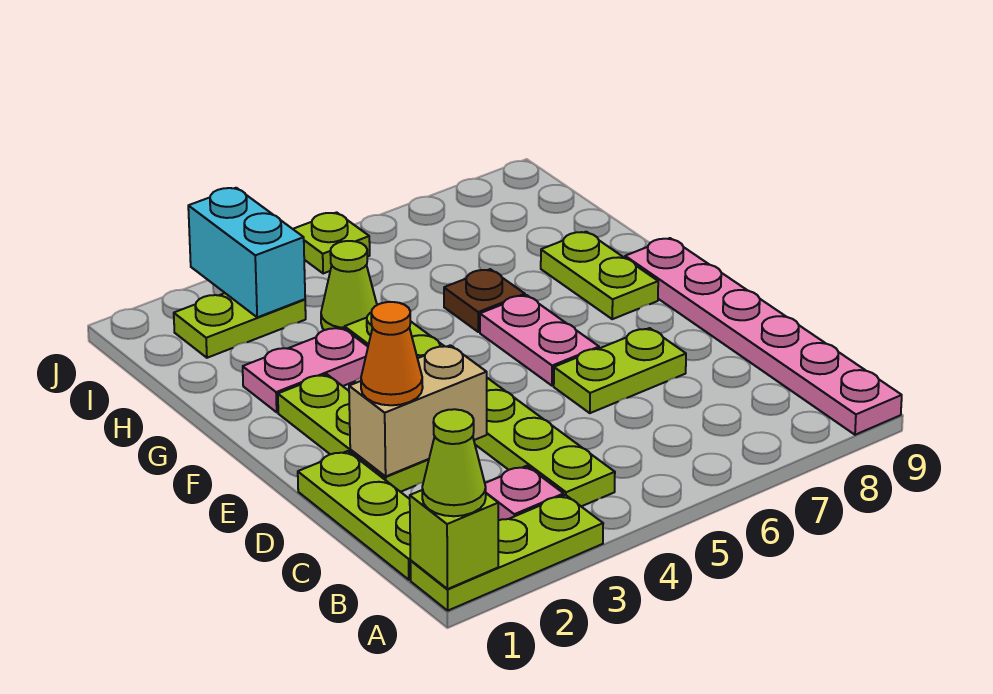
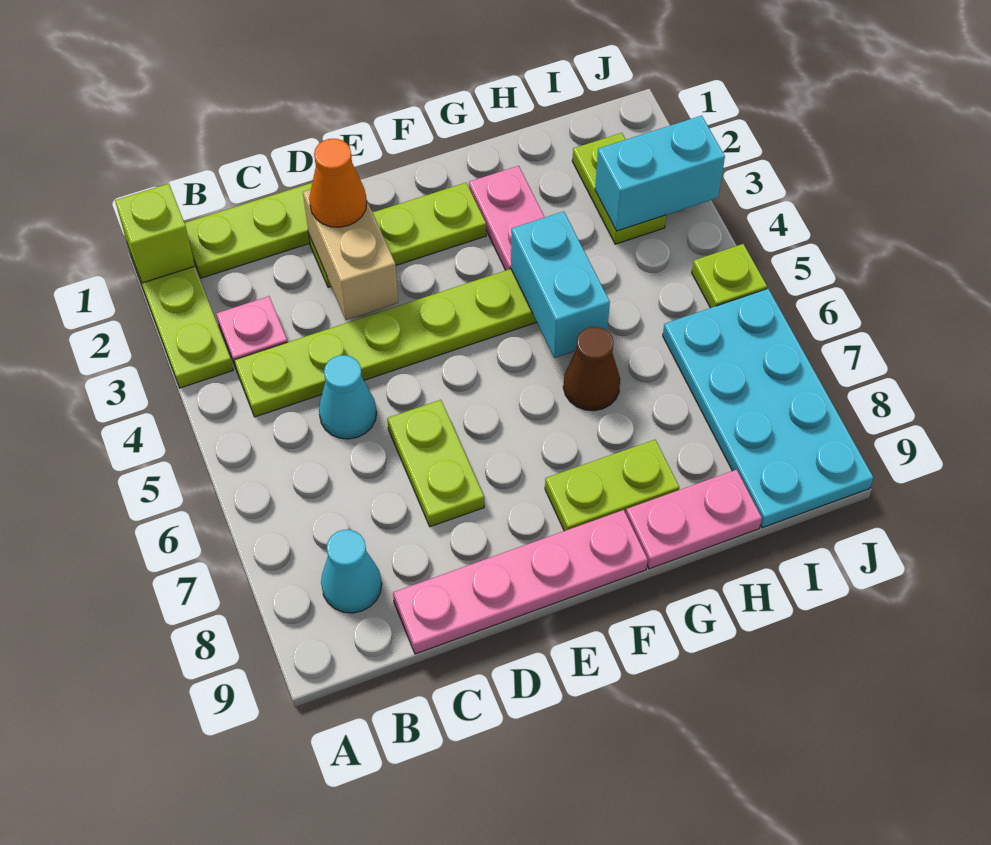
lime 1x1 cone [422,409,486,516] -> none
pink 1x6 plate [625,238,902,435] -> pink 1x4 plate [393,510,648,654]
none -> cyan 1x1 cone [321,530,382,613]
none -> cyan 1x1 cone [319,355,377,439]
pink 1x2 plate [480,295,599,386] -> pink 1x2 plate moved to [626,470,762,569]
none -> cyan 1x2 brick [511,211,610,358]
brown 1x1 plate [444,269,525,332] -> brown 1x1 cone [563,327,620,411]
lime 1x1 cone [321,241,377,330] -> none
none -> cyan 2x4 plate [663,289,873,528]

